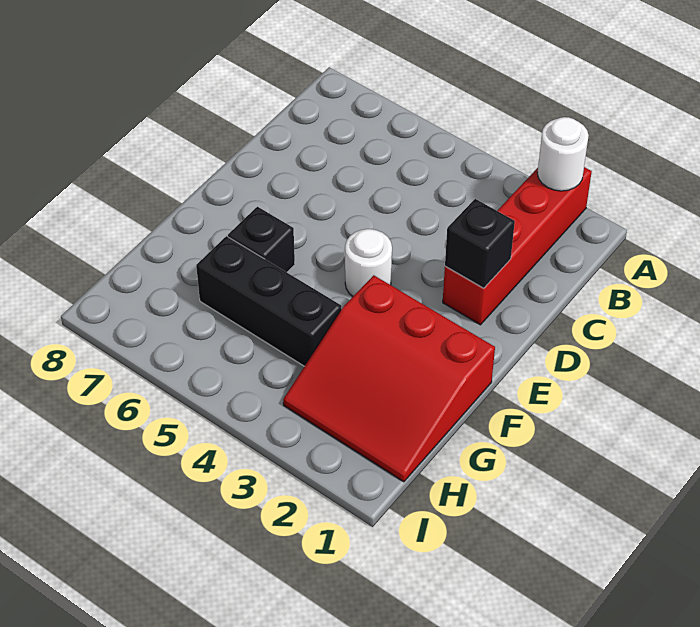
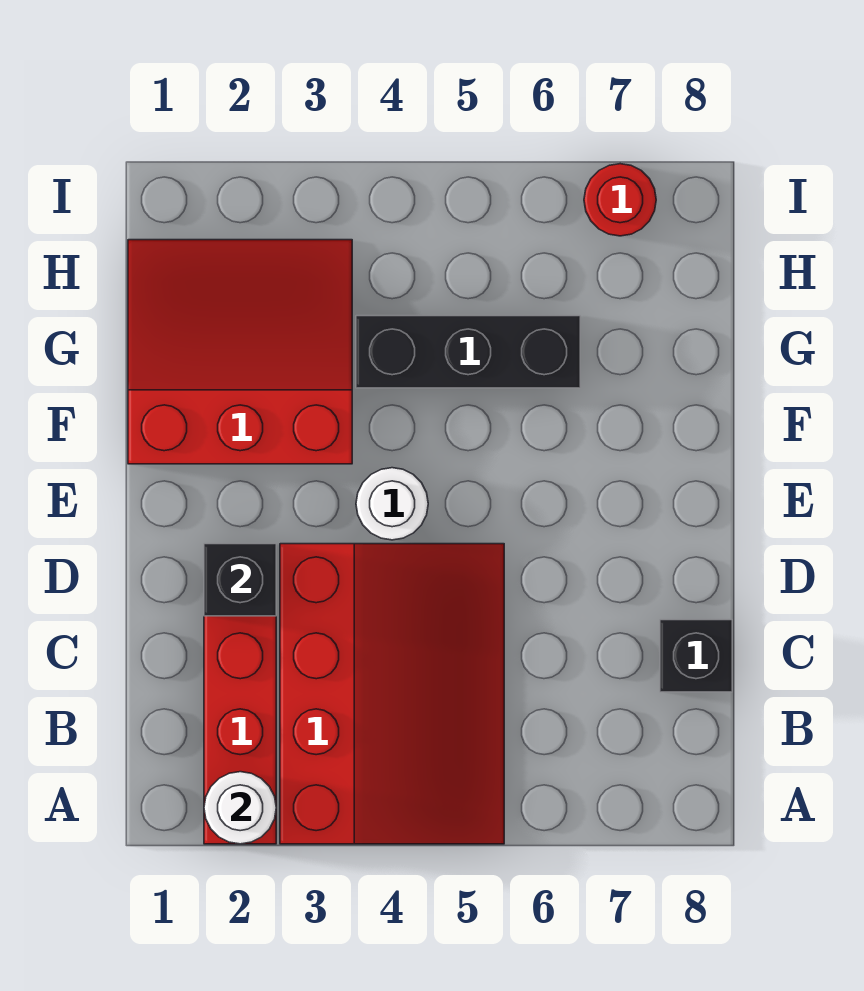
none -> red 3x4 slope [280,544,504,844]
black 1x1 brick [228,207,295,272] -> black 1x1 brick moved to [660,620,732,692]
none -> red 1x1 round brick [584,164,656,236]

